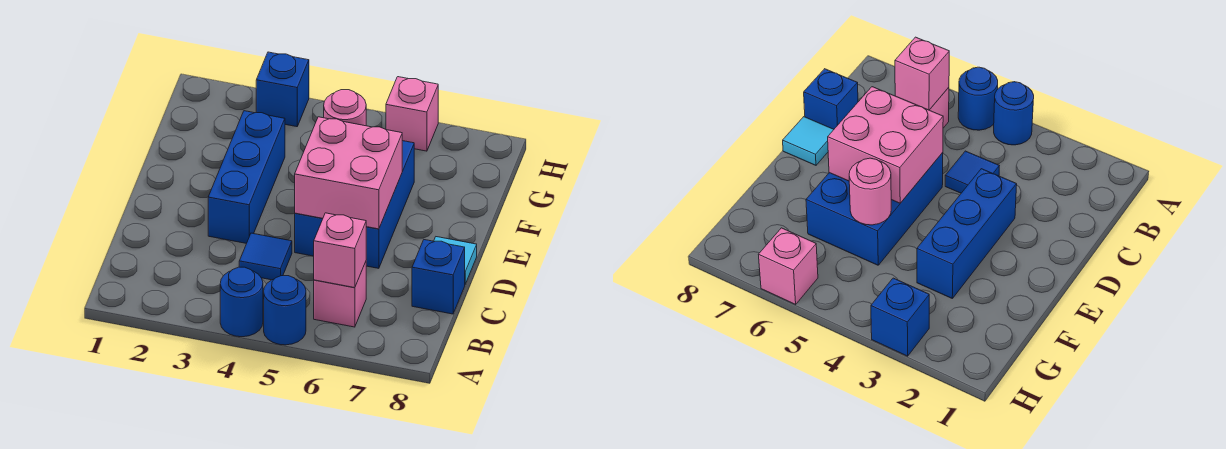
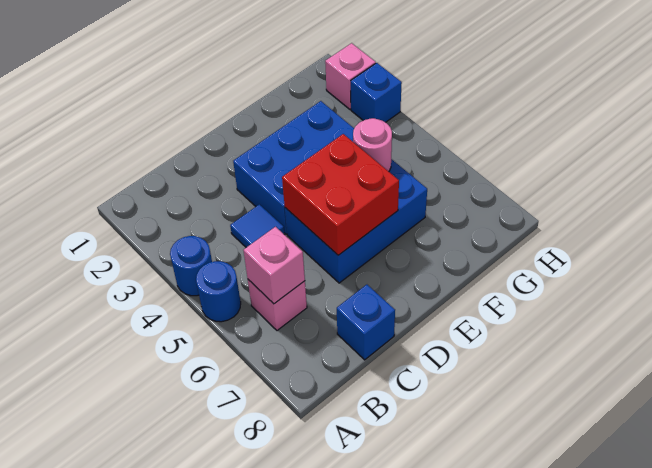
blue 1x3 brick [208,111,285,243] -> blue 2x3 brick [233,101,354,234]
pink 2x2 brick [295,117,402,229] -> red 2x2 brick [282,134,399,255]
cyan 1x1 tile [434,237,477,284] -> none
pink 1x1 brick [386,77,438,151] -> pink 1x1 brick moved to [325,43,376,109]

